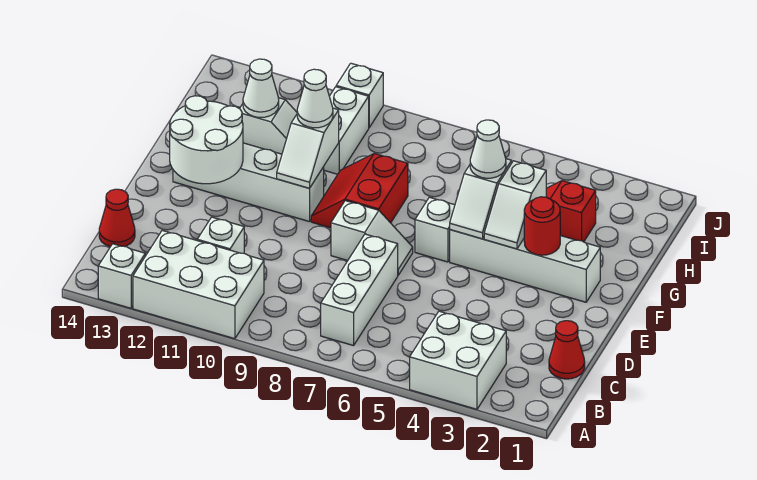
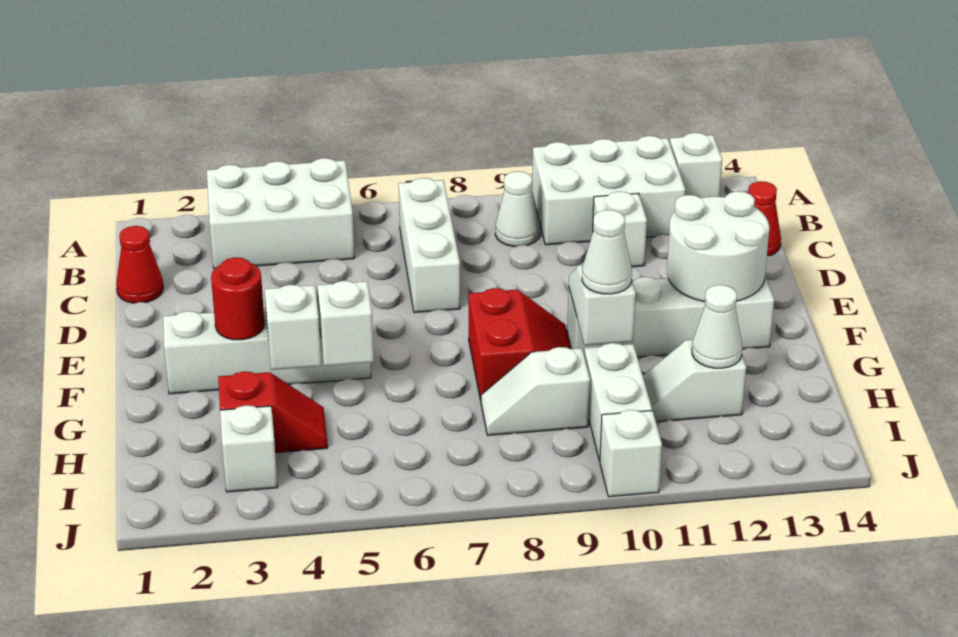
white 2x2 brick [410,311,506,409] -> white 2x3 brick [207,158,355,269]
white 1x2 slope [331,201,413,275] -> white 1x2 slope moved to [481,347,590,435]
white 1x1 brick [415,197,455,262] -> white 1x1 brick moved to [220,405,278,492]
white 1x1 cone [470,120,506,178] -> white 1x1 cone moved to [495,171,540,247]

